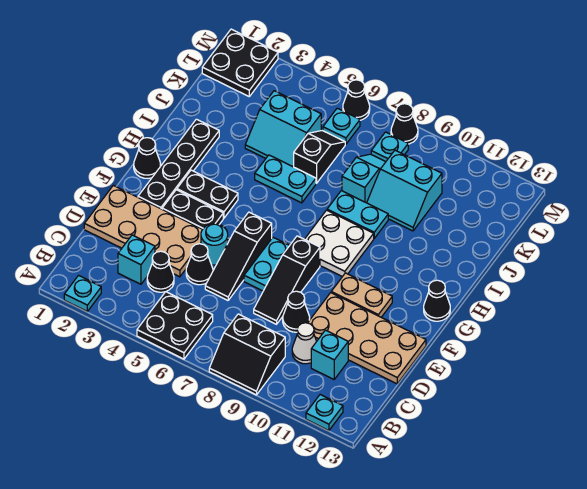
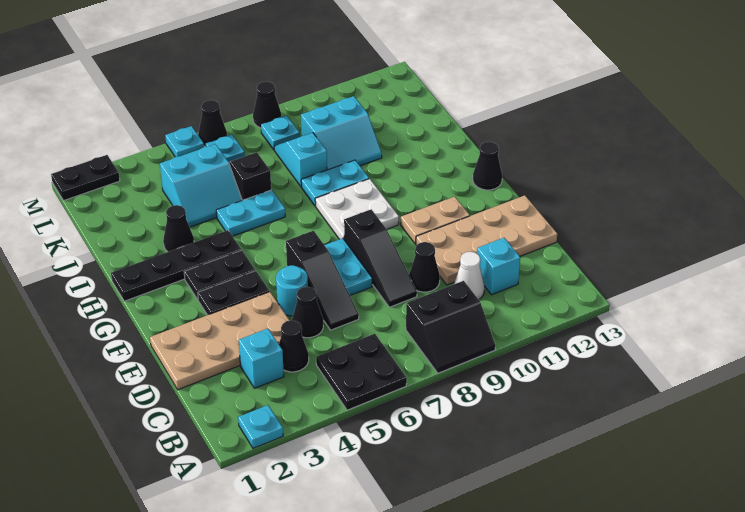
cyan 1x1 plate [306,395,343,431] -> cyan 1x1 plate moved to [165,126,204,157]
black 1x4 plate [138,119,219,209] -> black 1x4 plate turned to [111,230,241,301]
black 1x1 cone [134,138,161,178] -> black 1x1 cone moved to [163,205,194,252]
black 2x2 plate [202,29,278,96] -> black 1x2 plate [51,155,120,201]

